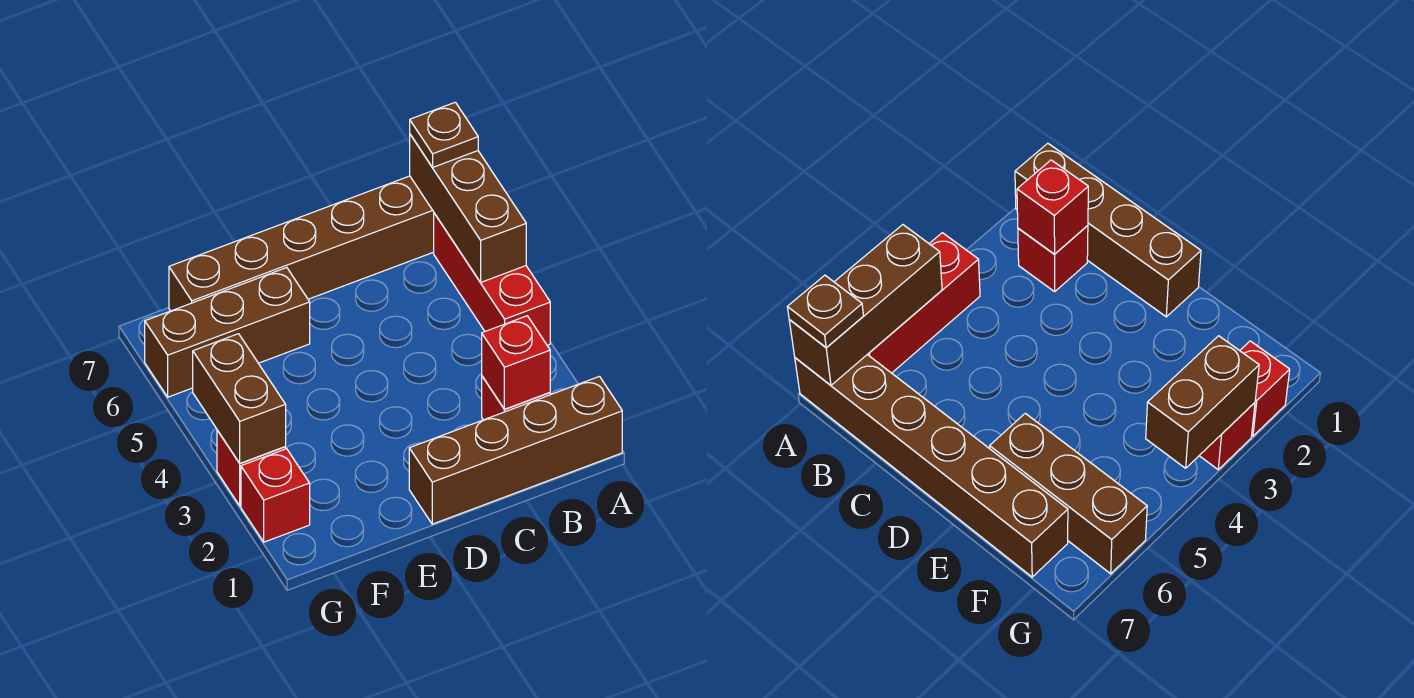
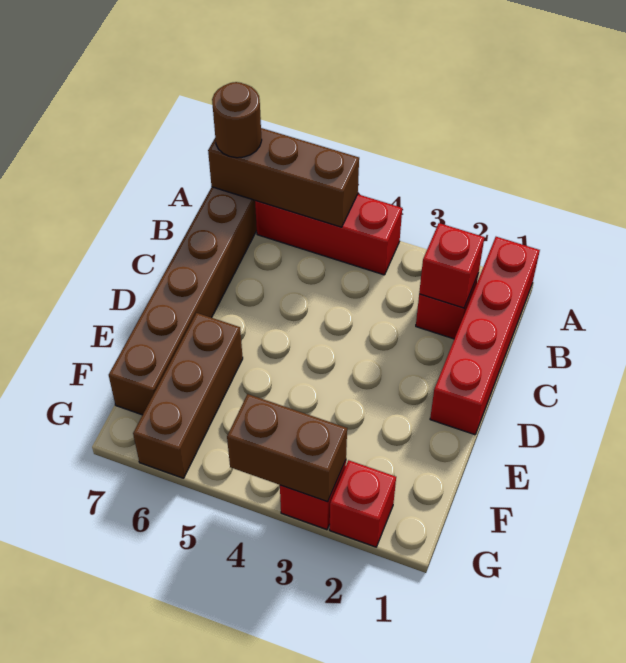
brown 1x4 brick [409,376,622,524] -> red 1x4 brick [430,237,540,435]
brown 1x1 plate [410,102,478,167] -> brown 1x1 round brick [212,82,262,158]

